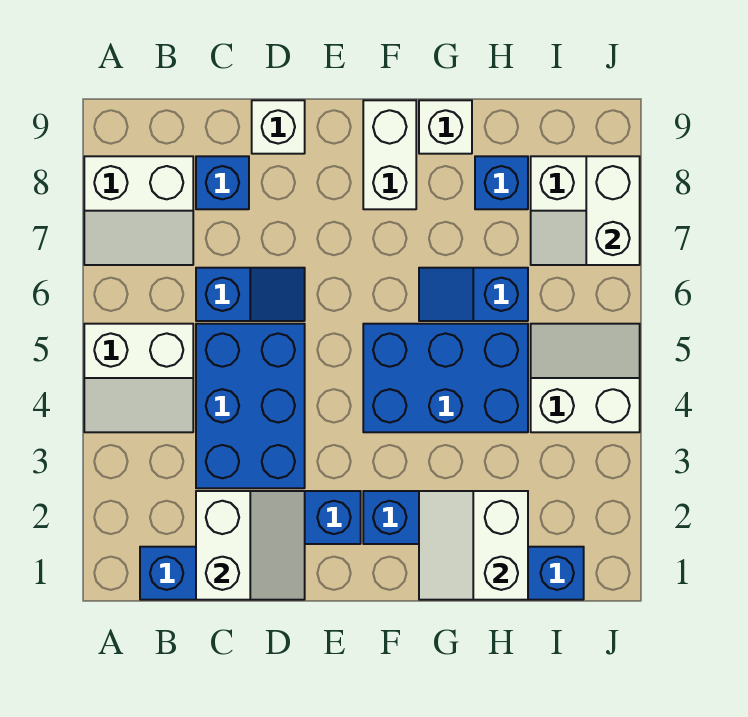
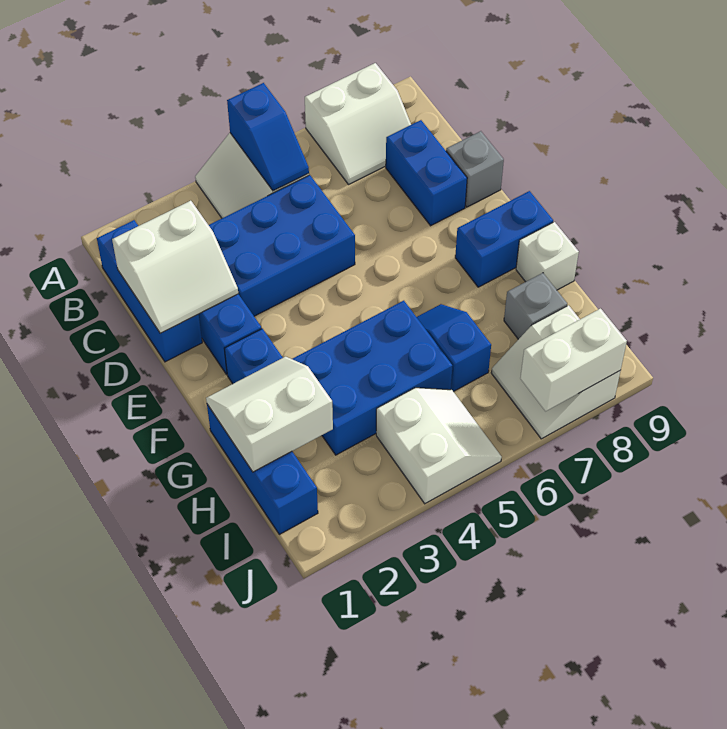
white 2x2 slope [84,156,193,265] -> white 2x2 slope turned to [305,63,411,185]
blue 1x2 slope [196,268,305,321] -> blue 1x2 slope moved to [227,83,309,191]
blue 1x1 brick [196,156,249,209] -> blue 1x2 brick [386,120,467,226]
white 1x1 brick [252,100,305,154] -> grey 1x1 brick [446,131,504,207]
blue 2x3 brick [363,324,528,432] -> blue 2x3 brick turned to [293,301,452,455]
white 1x2 brick [363,100,416,209] -> blue 1x2 brick [455,191,553,287]
blue 1x1 brick [475,156,528,209] -> grey 1x1 brick [504,273,567,339]

